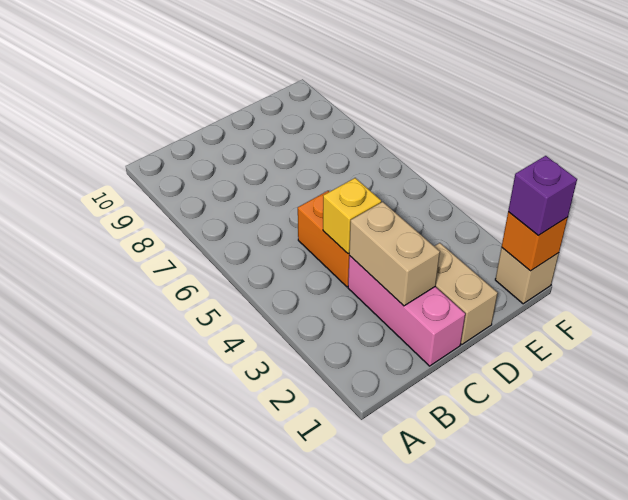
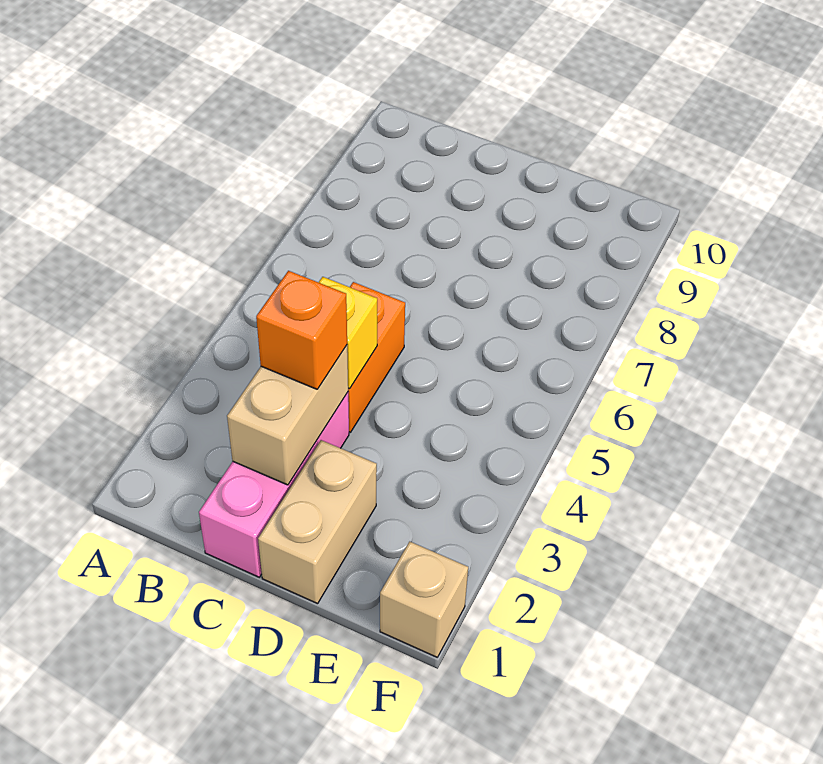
orange 1x1 brick [502,212,568,271] -> orange 1x1 brick moved to [256,271,347,389]
purple 1x1 brick [508,156,577,236] -> none

